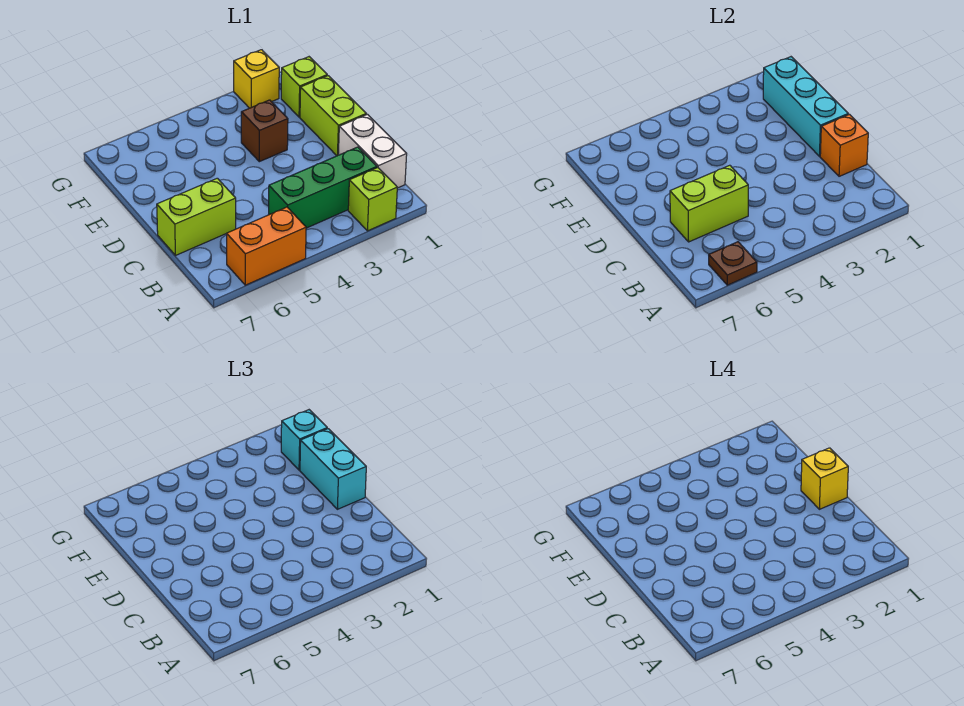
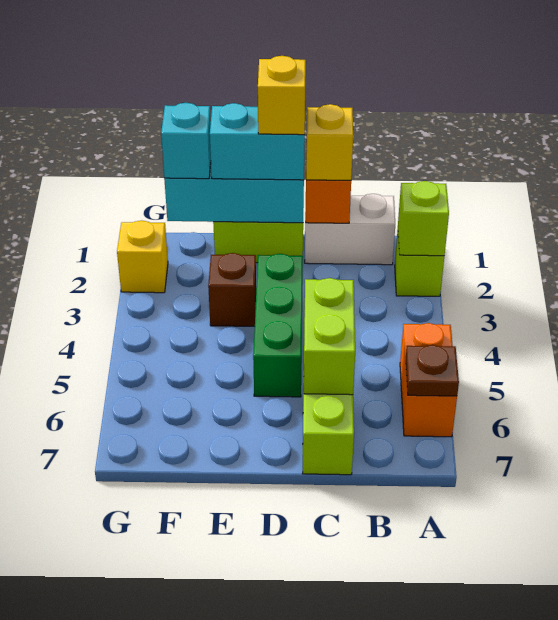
green 1x3 brick [269,147,377,228] -> green 1x3 brick moved to [253,254,303,397]
none -> yellow 1x1 brick [306,104,353,180]
lime 1x1 brick [281,57,327,117] -> lime 1x1 brick moved to [398,181,449,256]

